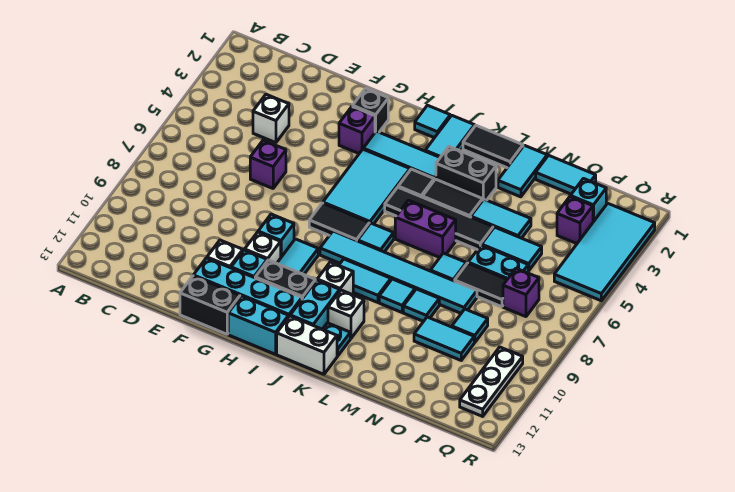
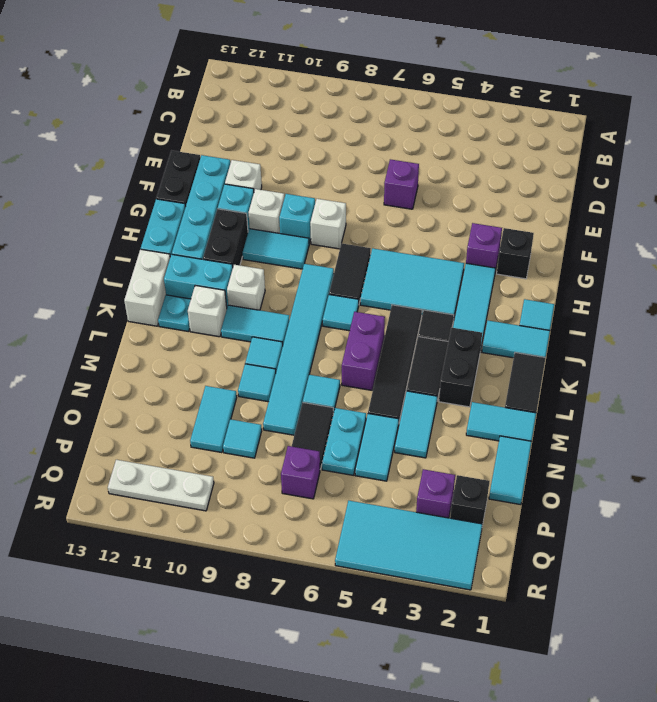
white 1x1 brick [253,94,289,143] -> white 1x1 brick moved to [310,199,346,249]
cyan 1x2 tile [339,259,391,302] -> cyan 1x2 tile turned to [221,305,289,344]
cyan 1x1 brick [570,179,606,222] -> black 1x1 brick [450,475,489,524]

